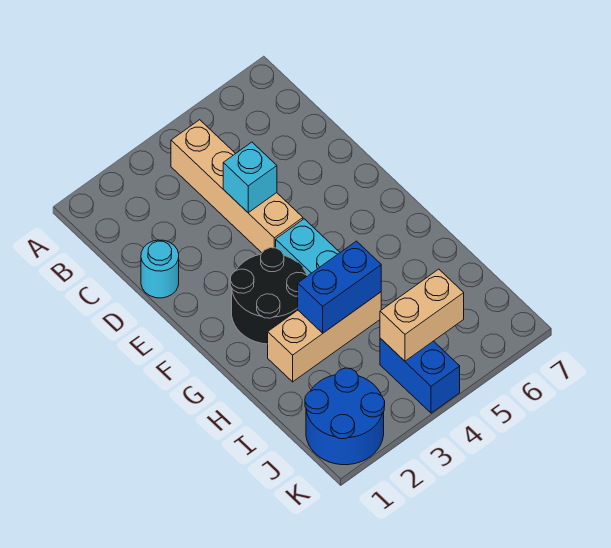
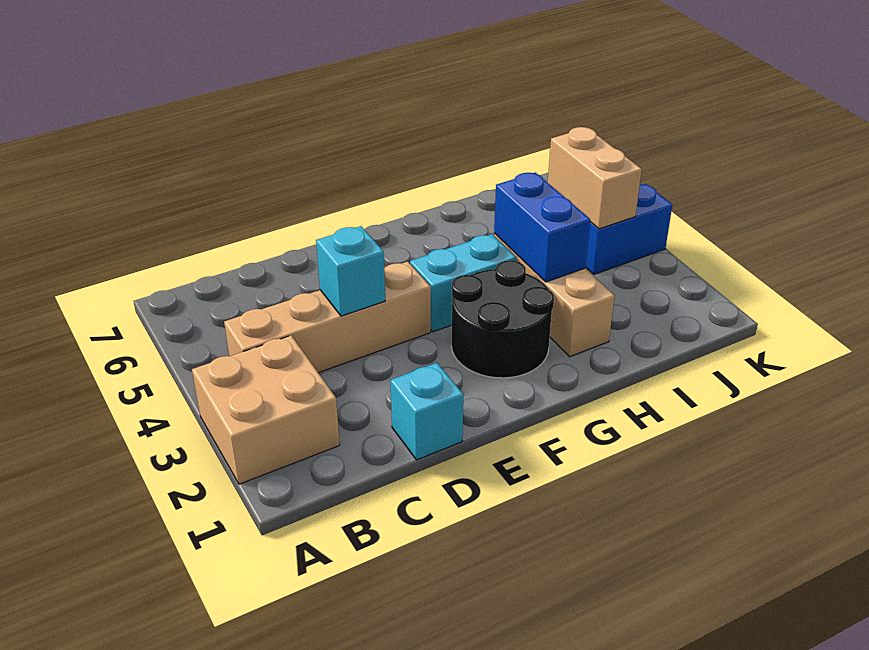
none -> tan 2x2 brick [192,336,340,484]
cyan 1x1 round brick [141,240,179,298] -> cyan 1x1 brick [390,363,463,460]
blue 2x2 round brick [305,368,385,465] -> none

